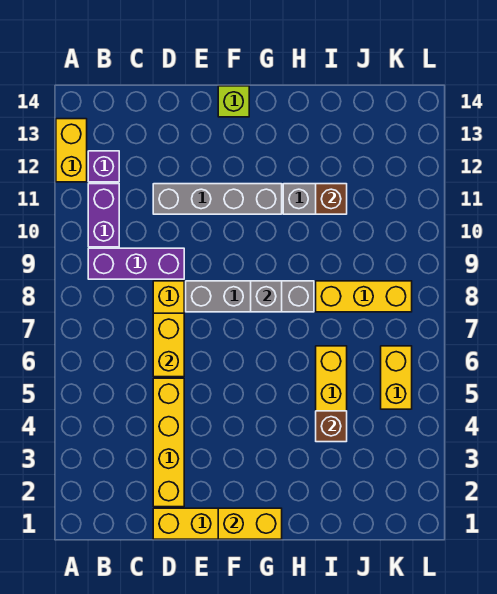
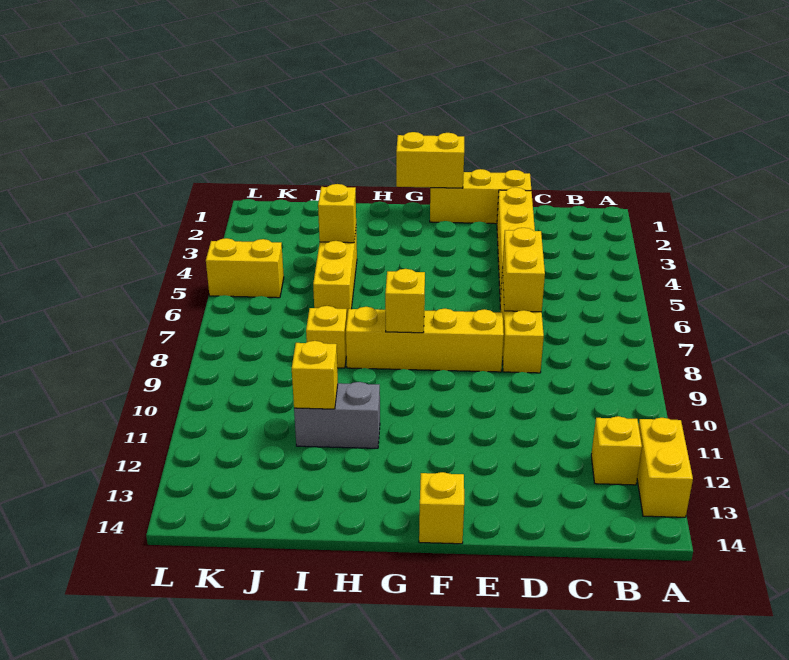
purple 1x3 brick [88,248,184,279] -> none
purple 1x2 brick [88,184,119,247] -> none
purple 1x1 brick [88,151,119,182] -> yellow 1x1 brick [591,416,642,485]
grey 1x4 brick [153,184,282,214] -> none
grey 1x4 brick [186,281,314,312] -> yellow 1x4 brick [346,307,504,372]
lime 1x1 brick [218,86,249,117] -> yellow 1x1 brick [419,472,464,544]
grey 1x1 brick [251,281,282,312] -> yellow 1x1 brick [385,269,425,333]
brown 1x1 brick [316,411,347,442] -> yellow 1x1 brick [318,184,356,243]
yellow 1x3 brick [316,281,412,312] -> yellow 1x1 brick [306,306,347,368]
brown 1x1 brick [316,184,347,214] -> yellow 1x1 brick [292,341,338,409]
yellow 1x2 brick [381,346,412,409] -> yellow 1x2 brick turned to [206,238,284,298]

